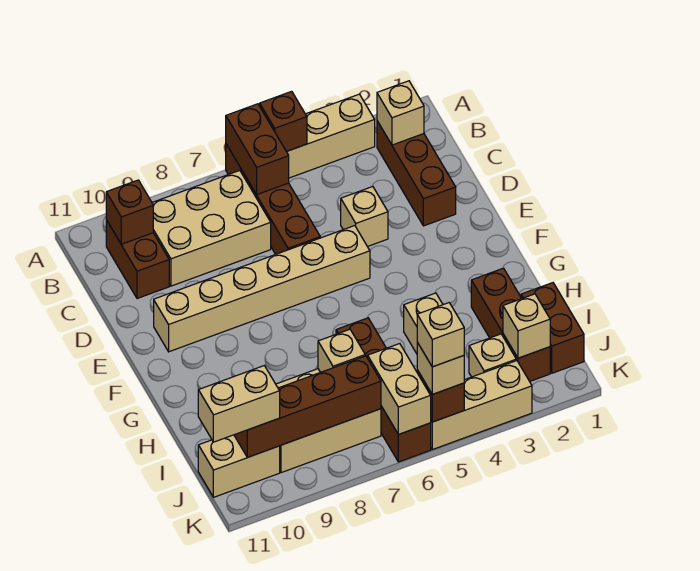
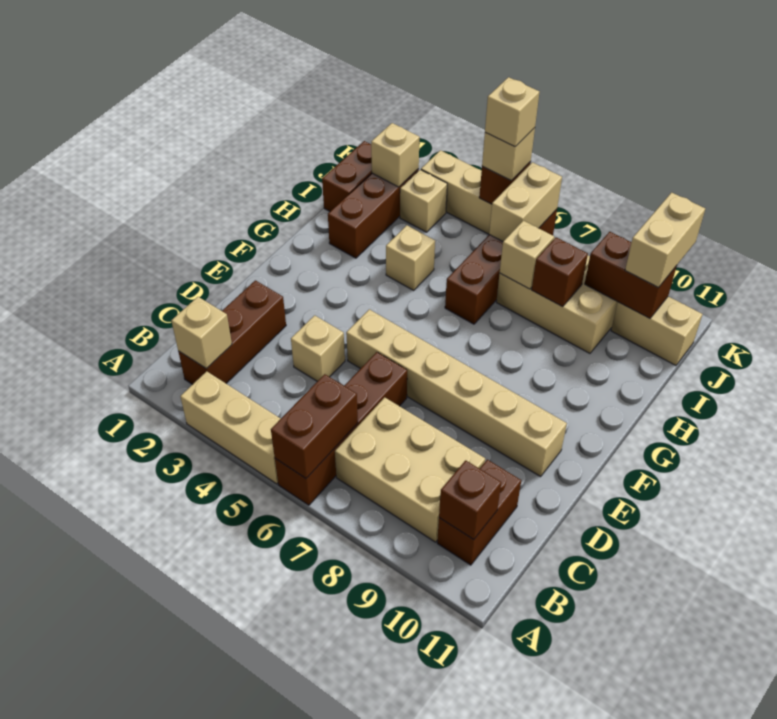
brown 1x1 brick [260,91,307,151] -> brown 1x1 brick moved to [532,237,588,307]
brown 1x4 brick [234,356,381,457] -> brown 1x2 brick [585,232,677,318]
tan 1x2 brick [198,366,280,442] -> tan 1x2 brick turned to [625,192,705,288]

